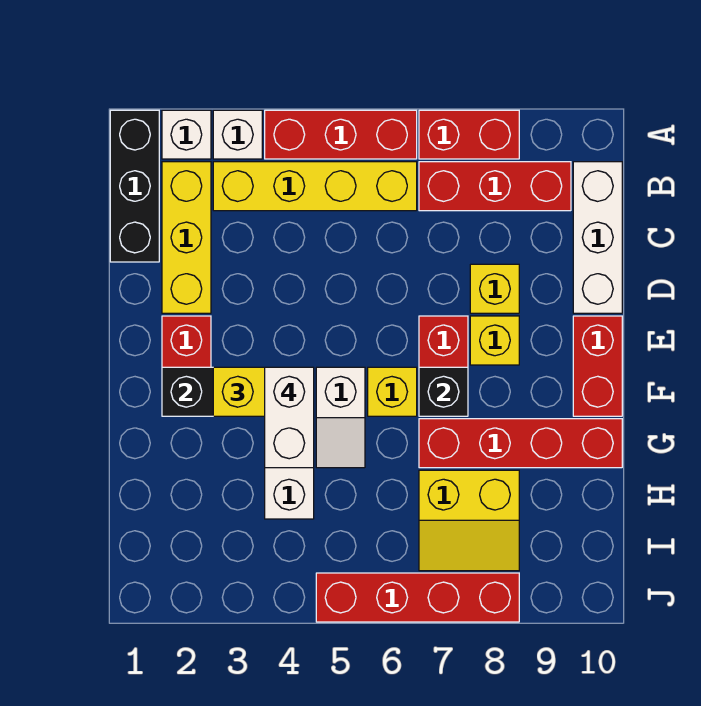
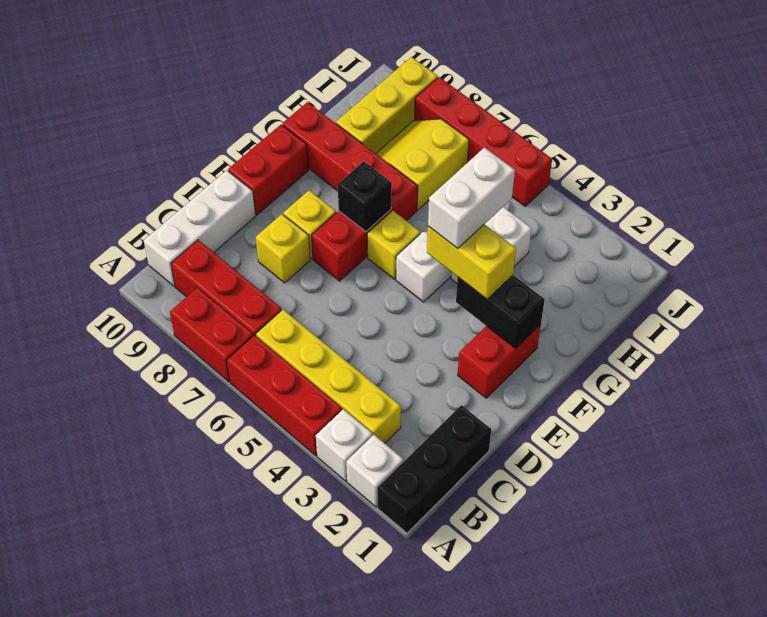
yellow 1x3 brick [162,162,211,313] -> yellow 1x3 brick moved to [336,57,438,154]
yellow 2x2 slope [419,470,519,571] -> yellow 2x2 slope turned to [376,119,469,210]

